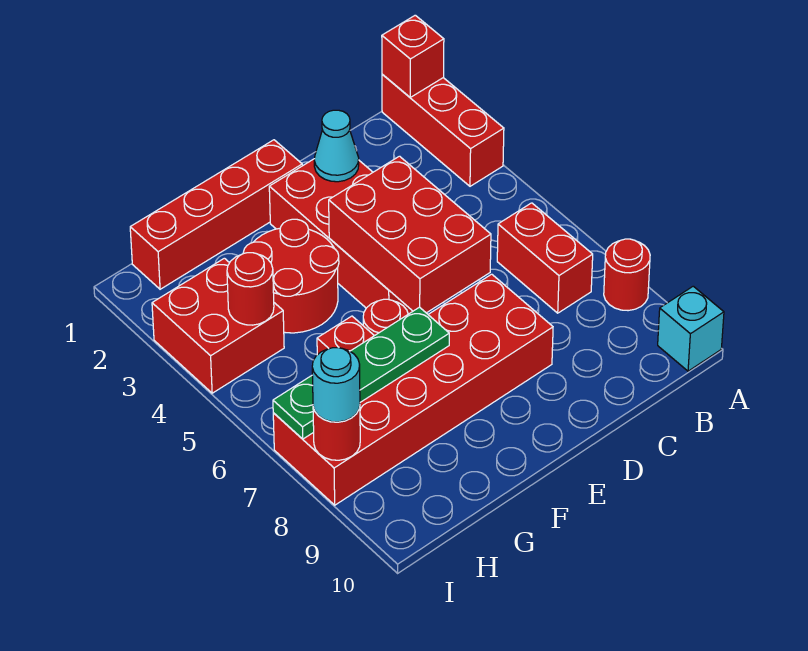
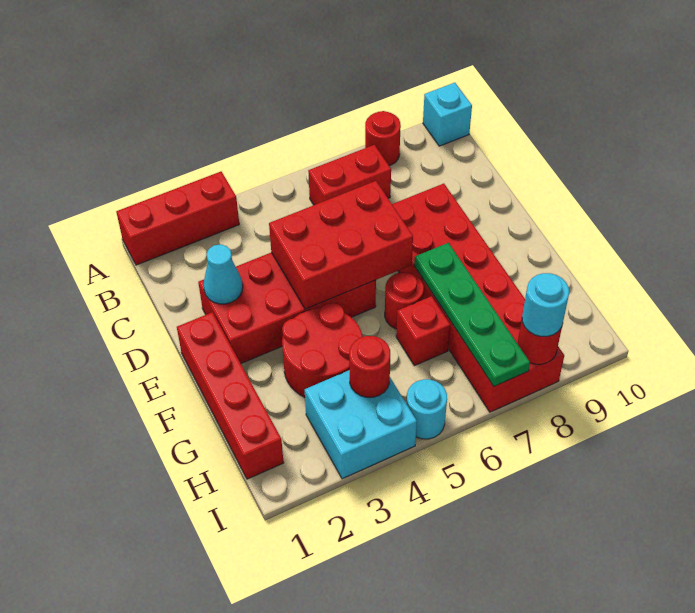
red 1x1 brick [382,15,444,97] -> none
red 2x2 brick [152,258,284,393] -> cyan 2x2 brick [305,370,417,479]
none -> cyan 1x1 round brick [406,379,447,439]

